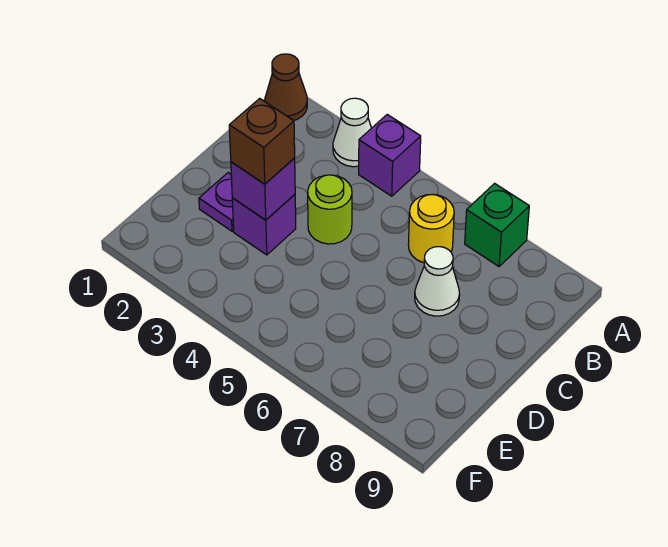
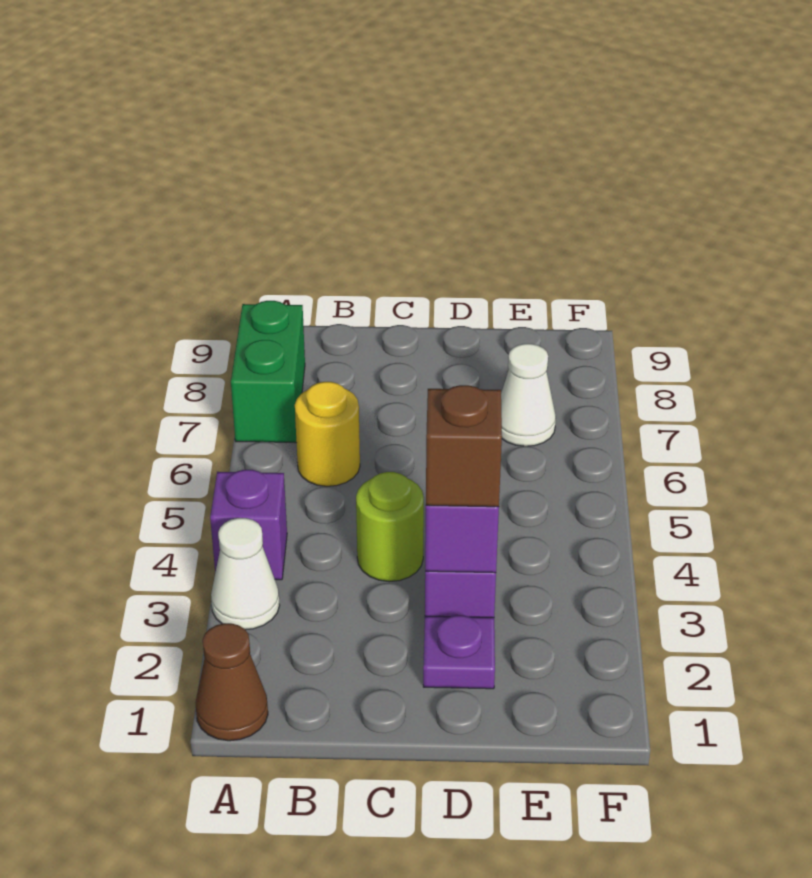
green 1x1 brick [465,184,529,266] -> green 1x2 brick [231,301,305,443]
white 1x1 cone [415,247,460,316] -> white 1x1 cone moved to [501,344,556,446]

